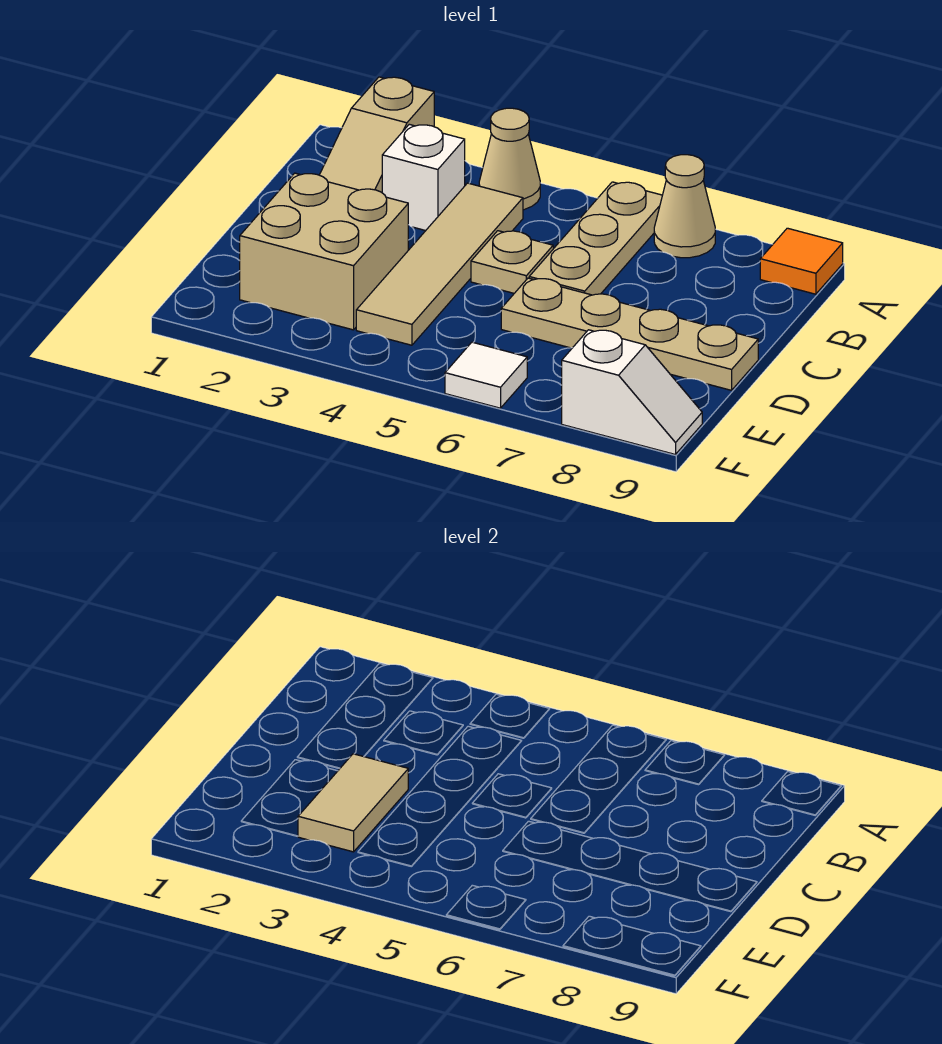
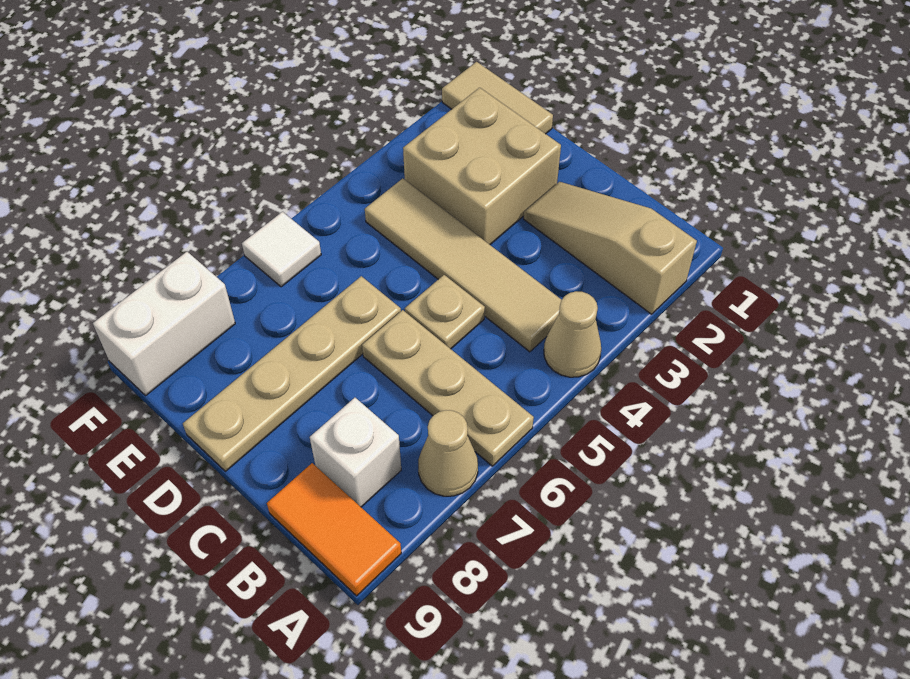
orange 1x1 tile [760,228,843,294] -> orange 1x2 tile [267,463,401,596]
white 1x1 brick [382,124,465,231] -> white 1x1 brick moved to [310,398,401,507]
tan 1x2 tile [298,754,408,852] -> tan 1x2 tile moved to [442,62,553,134]
white 1x2 slope [562,330,702,455] -> white 1x2 brick [93,252,235,395]

